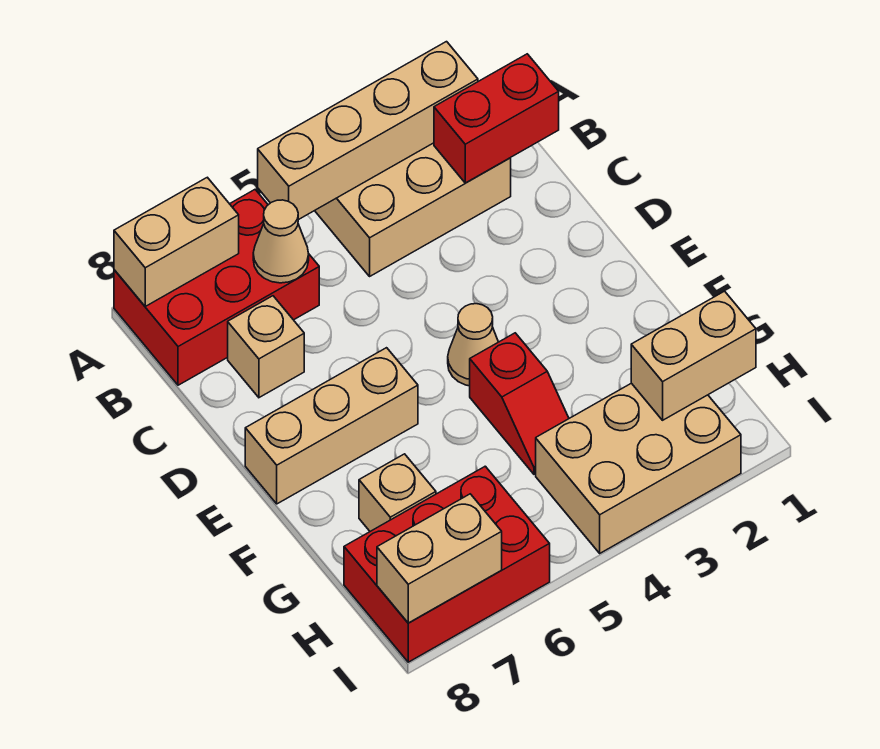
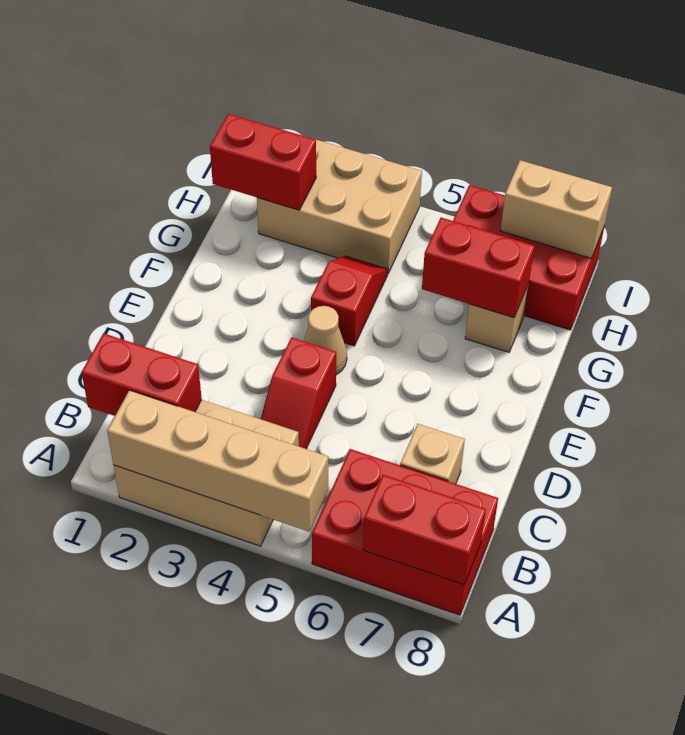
tan 1x2 brick [114,177,239,306] -> red 1x2 brick [363,475,486,585]
tan 1x1 cone [253,200,309,283] -> none
none -> red 1x2 slope [261,337,336,449]
tan 1x3 brick [245,348,418,504] -> none
none -> red 1x2 brick [422,218,534,318]
tan 1x2 brick [631,291,756,420] -> red 1x2 brick [210,114,316,210]

